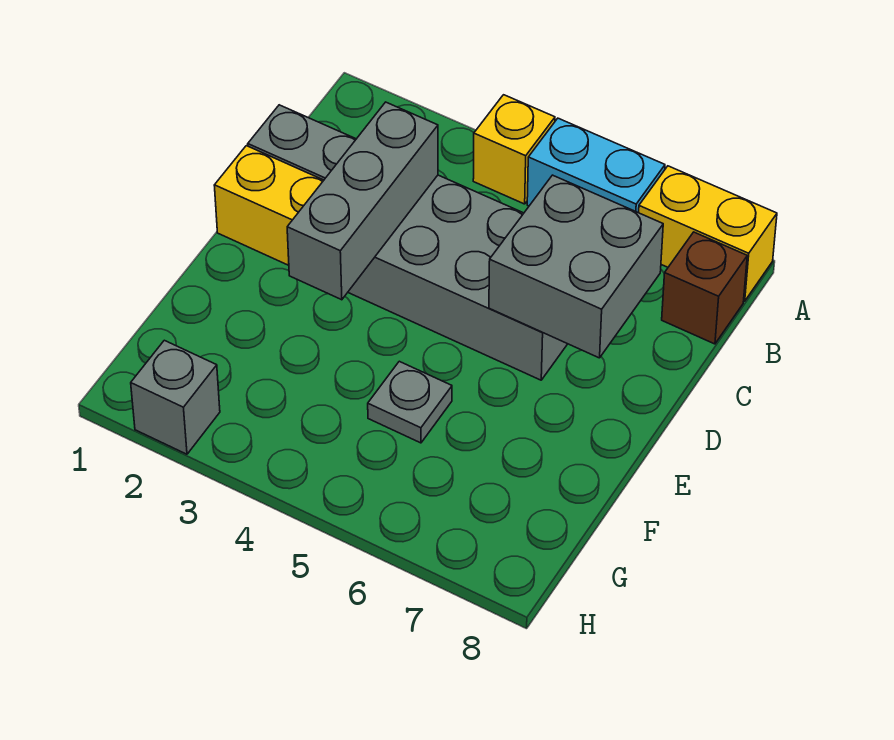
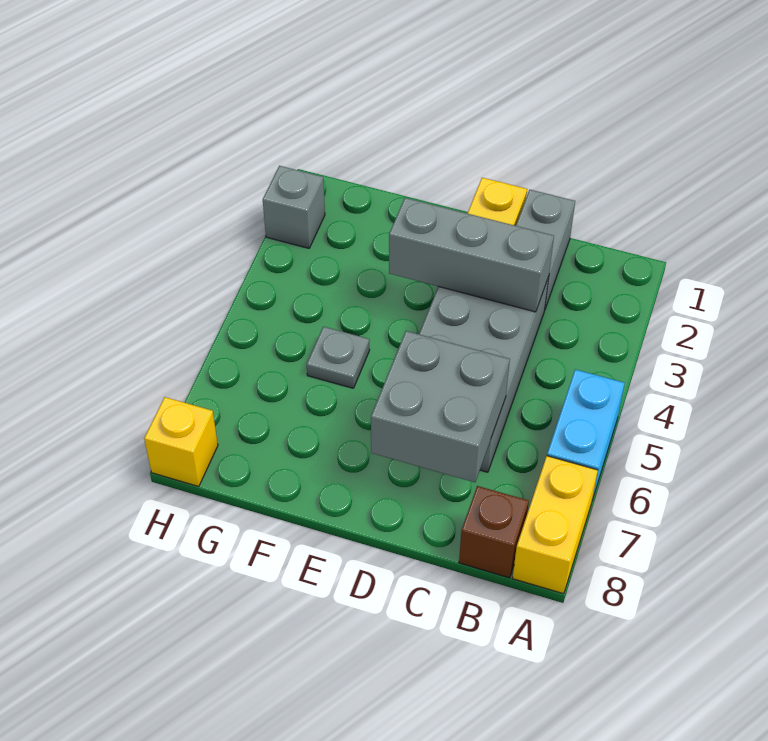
yellow 1x1 brick [473,95,555,204] -> yellow 1x1 brick moved to [144,397,218,486]

